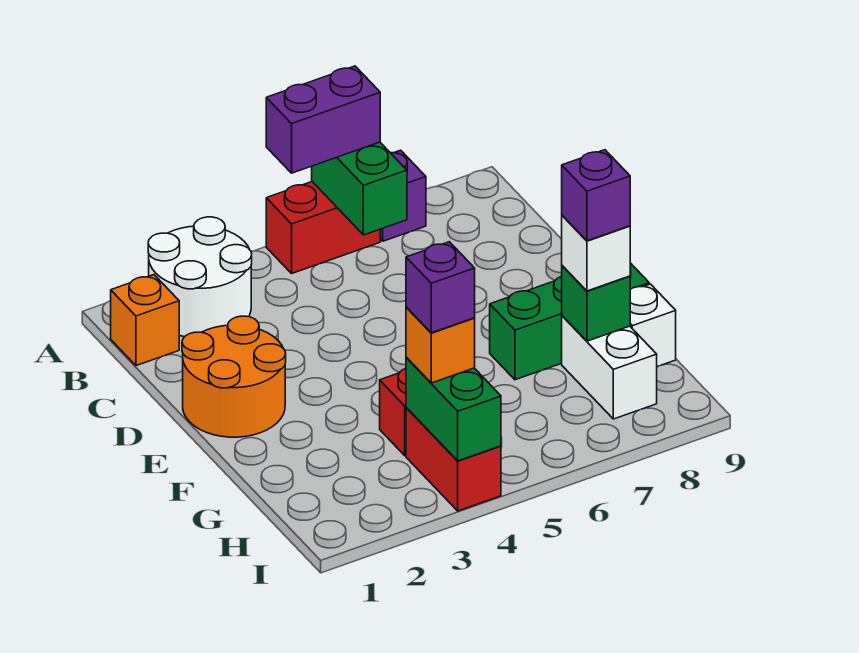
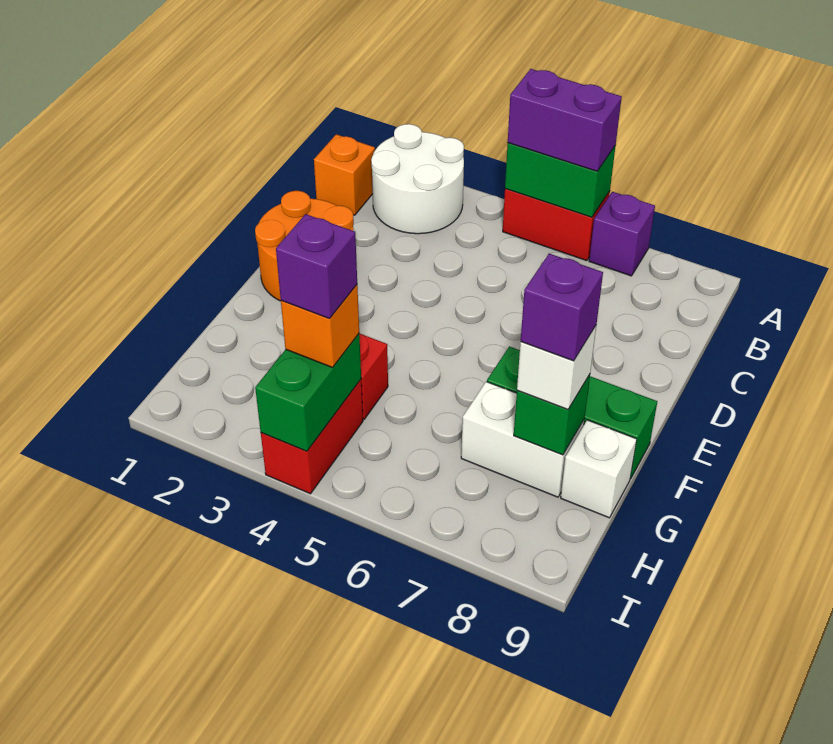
green 1x2 brick [312,142,407,235] -> green 1x2 brick turned to [505,143,616,217]
white 1x2 brick [562,316,657,419] -> white 1x2 brick turned to [461,382,584,497]

